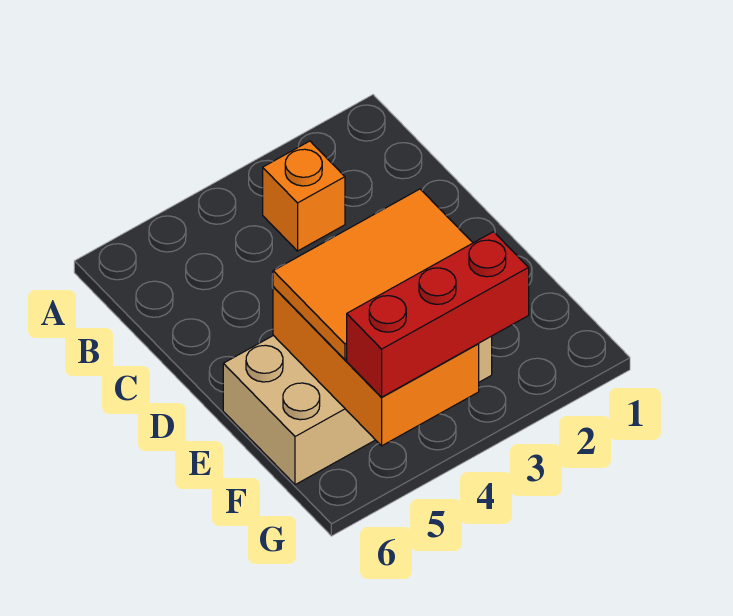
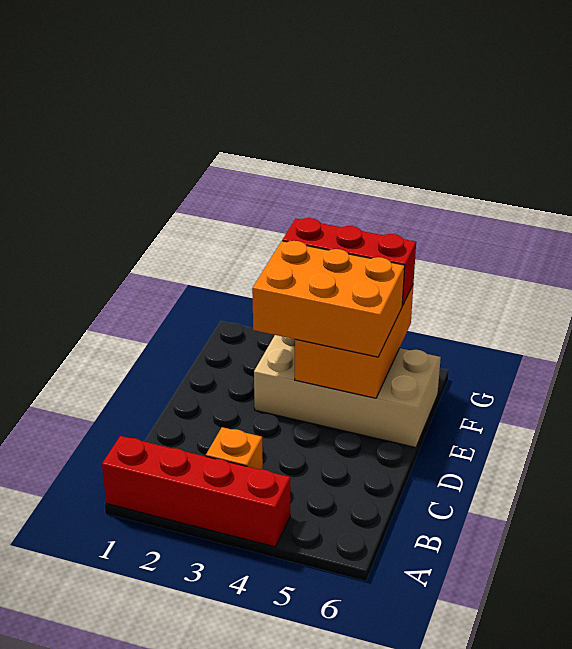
none -> red 1x4 brick [102,436,290,547]
orange 2x3 tile [273,189,473,360] -> orange 2x3 brick [252,241,405,357]

